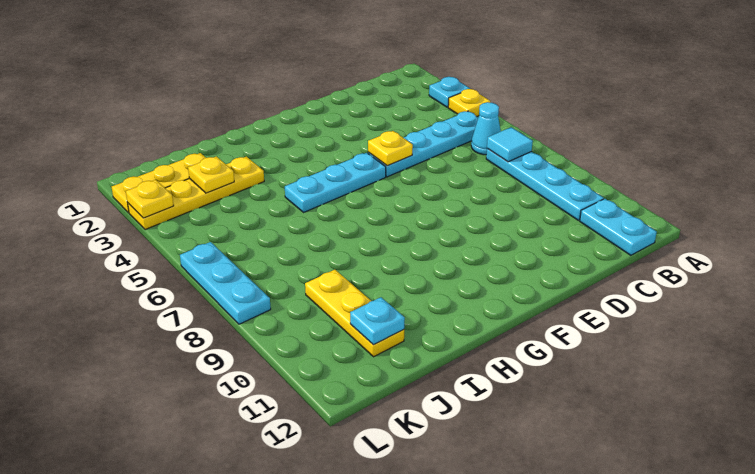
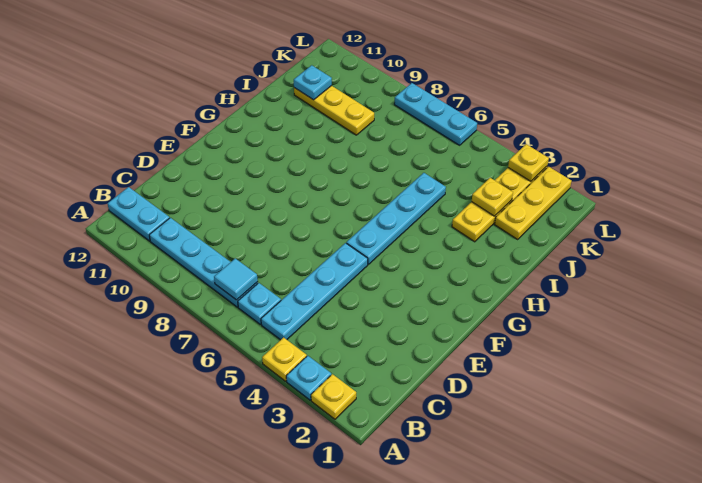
cyan 1x1 cone [471,102,501,155] -> cyan 1x1 plate [238,283,281,324]
yellow 1x1 plate [368,131,413,166] -> yellow 1x1 plate moved to [311,374,356,419]
cyan 1x3 plate [285,153,386,212] -> cyan 1x4 plate [346,173,446,264]

